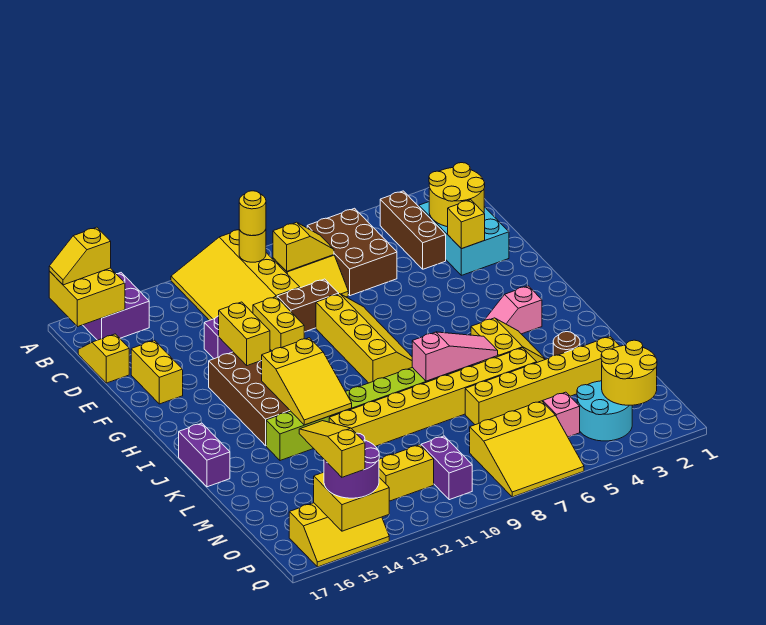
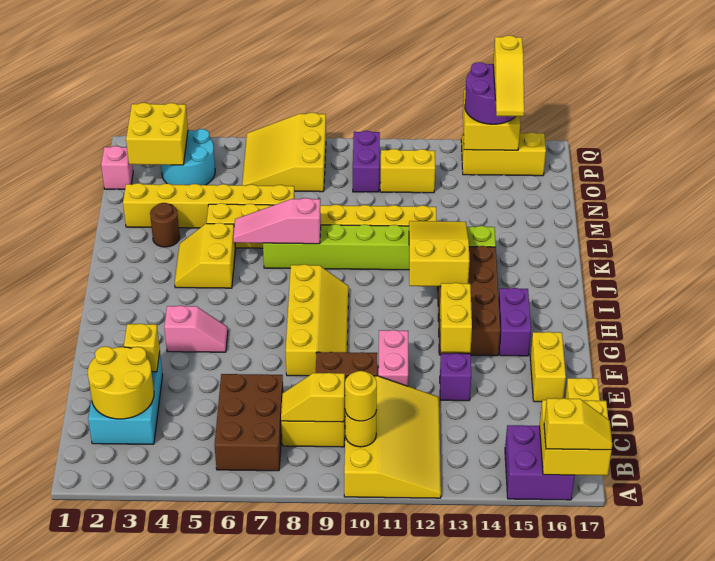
brown 1x3 brick [380,191,446,269] -> none
yellow 1x2 brick [253,297,304,351] -> pink 1x2 brick [378,330,408,386]
yellow 2x4 slope [316,294,412,383] -> yellow 2x4 slope turned to [286,264,349,376]
pink 1x2 slope [485,286,542,334] -> pink 1x2 slope moved to [164,305,228,352]
purple 1x2 brick [179,423,230,487] -> purple 1x2 brick moved to [499,288,531,356]
yellow 2x2 round brick [601,340,657,405] -> yellow 2x2 brick [126,103,188,165]
pink 1x1 brick [543,392,580,437] -> pink 1x1 brick moved to [101,146,133,189]
yellow 3x3 slope [470,401,584,497] -> yellow 3x3 slope turned to [242,113,326,192]

